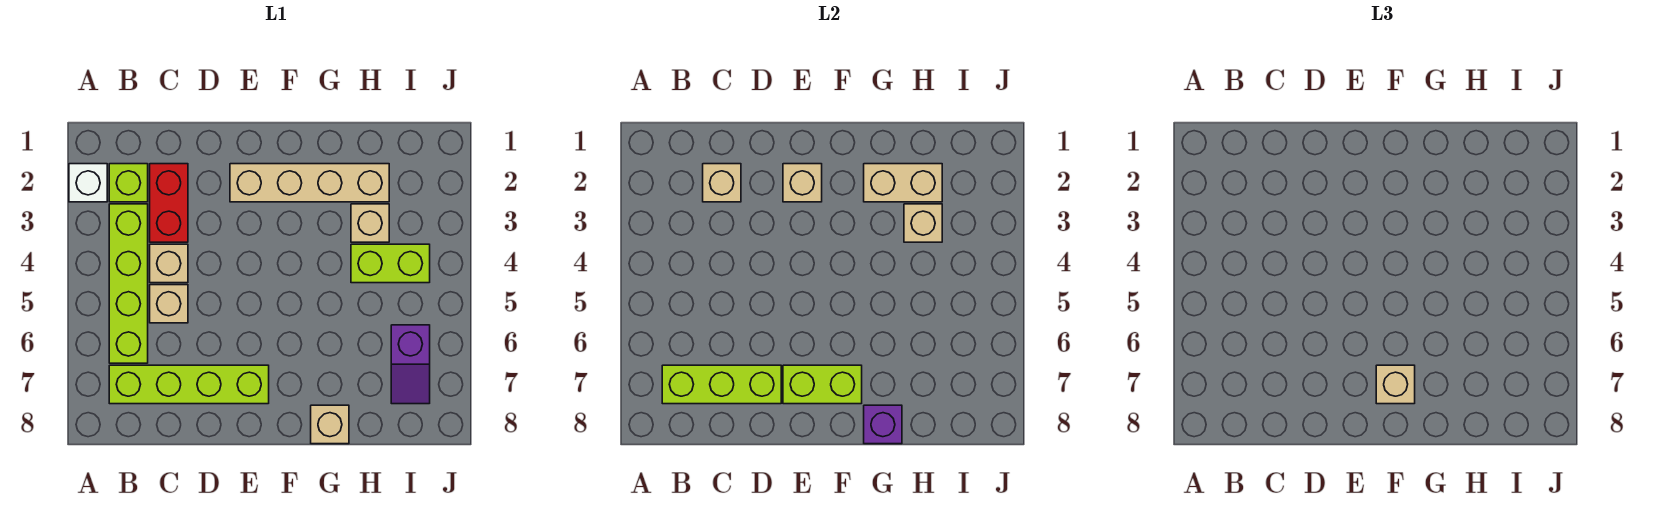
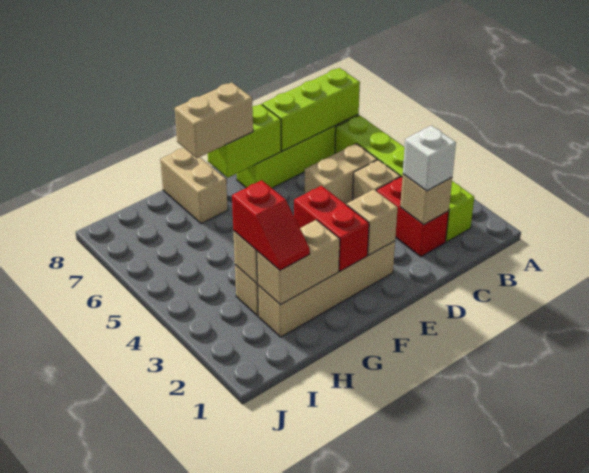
white 1x1 brick [69,164,107,202] -> white 1x1 brick moved to [403,126,456,191]
tan 1x1 brick [150,285,188,323] -> tan 1x2 brick [305,144,377,205]
none -> red 1x2 brick [294,186,369,271]
tan 1x1 brick [1376,365,1415,404] -> tan 1x2 brick [175,82,253,158]
tan 1x1 brick [311,405,349,444] -> tan 1x2 brick [160,148,228,224]
purple 1x1 brick [864,405,902,444] -> none
none -> red 1x2 slope [232,180,310,270]
lime 1x2 brick [351,244,430,283] -> none
purple 1x2 slope [391,325,430,404] -> none

